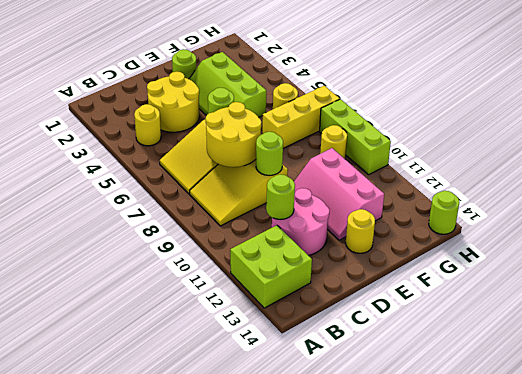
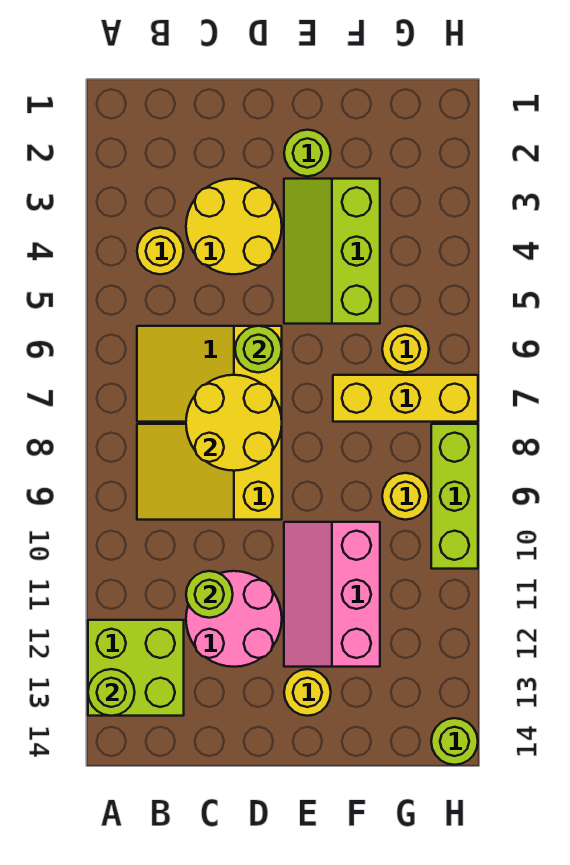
lime 1x1 round brick [256,132,283,175] -> lime 1x1 round brick moved to [88,669,135,716]

